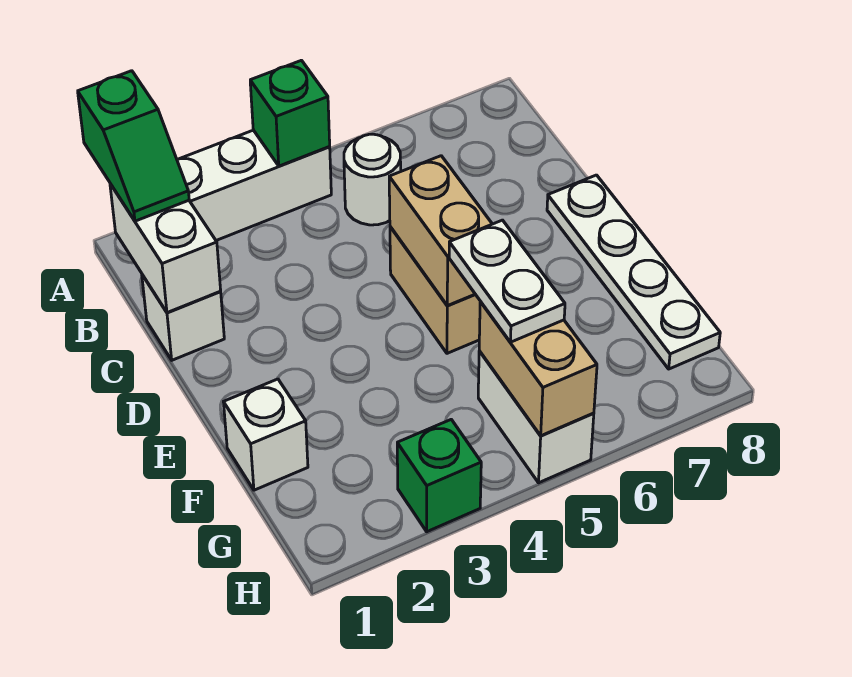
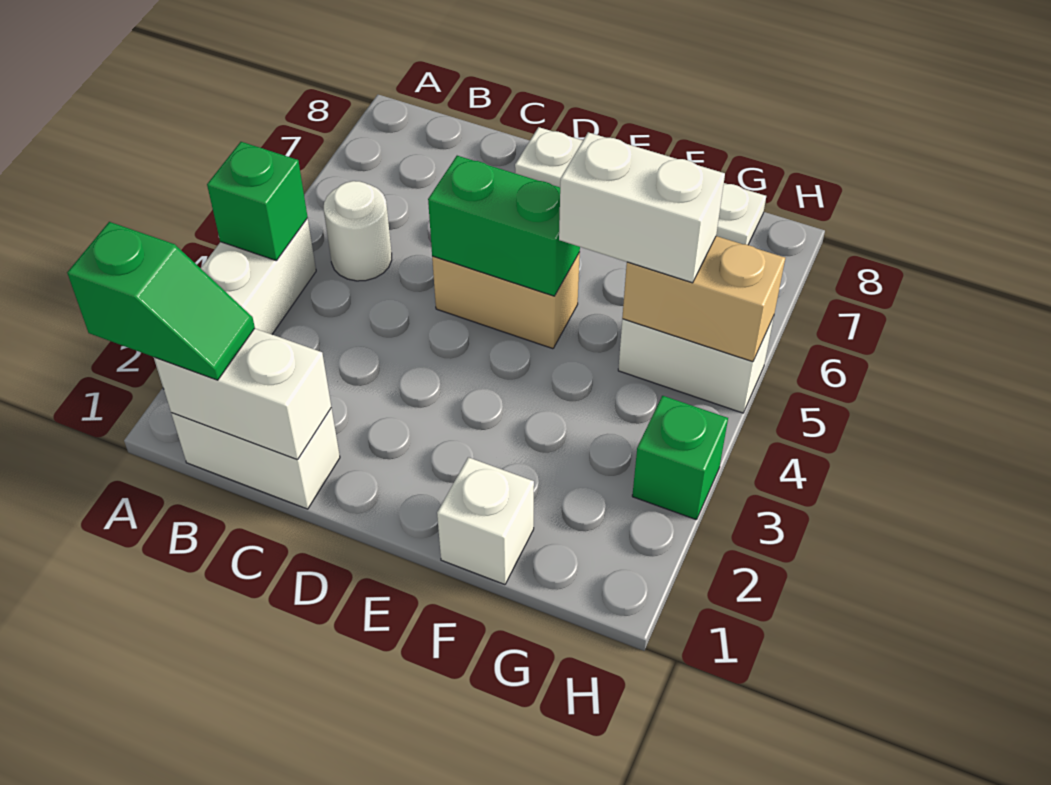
white 1x1 brick [142,275,224,360] -> white 1x2 brick [171,408,340,509]
tan 1x2 brick [389,156,492,306] -> green 1x2 brick [428,156,580,296]
white 1x2 plate [449,220,565,342] -> white 1x2 brick [559,132,725,283]

